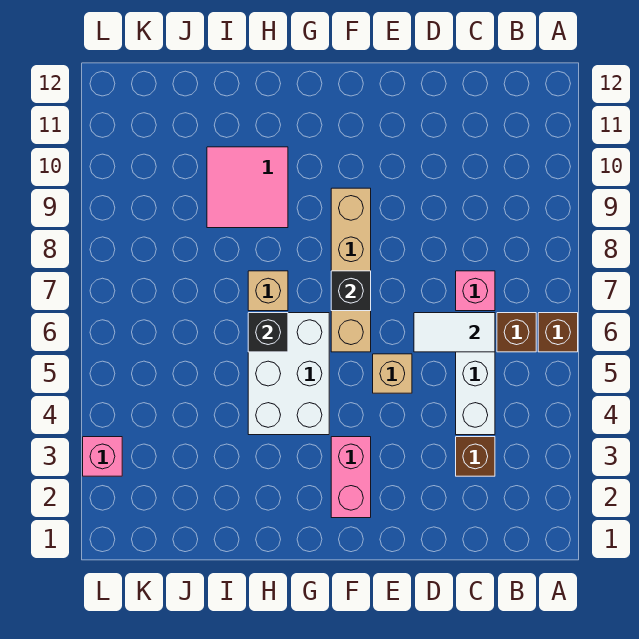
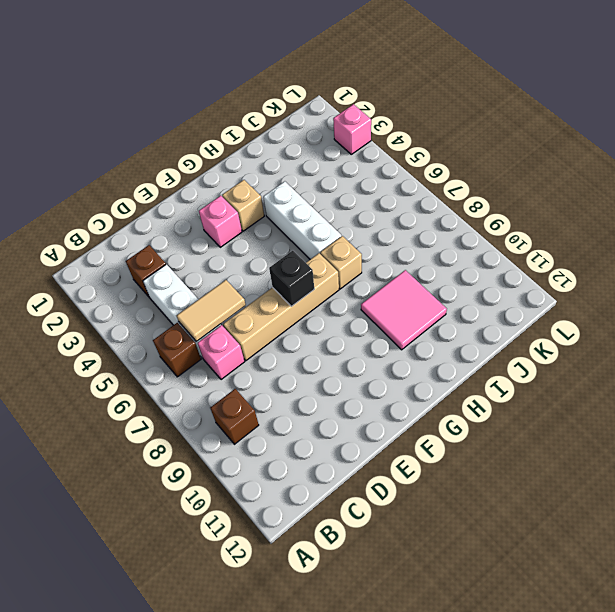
brown 1x1 brick [538,313,578,352] -> brown 1x1 brick moved to [210,389,259,444]
white 1x2 tile [414,313,495,352] -> tan 1x2 tile [177,280,246,342]
tan 1x1 brick [373,354,412,393] -> tan 1x1 brick moved to [222,180,264,231]
pink 1x2 brick [331,437,371,518] -> pink 1x1 brick [199,196,242,247]
tan 1x4 brick [331,188,371,352] -> tan 1x4 brick turned to [223,253,339,361]
white 2x3 brick [248,313,329,435] -> white 1x3 brick [263,181,341,259]
black 1x1 brick [248,313,288,352] -> none

